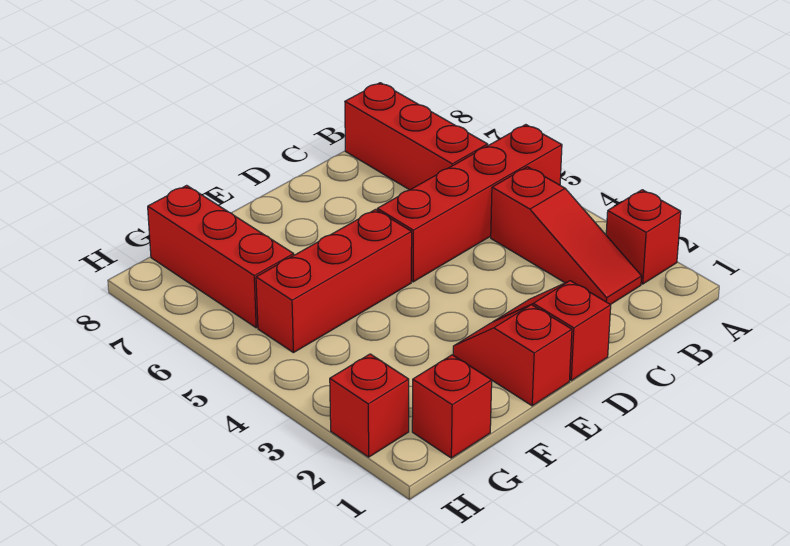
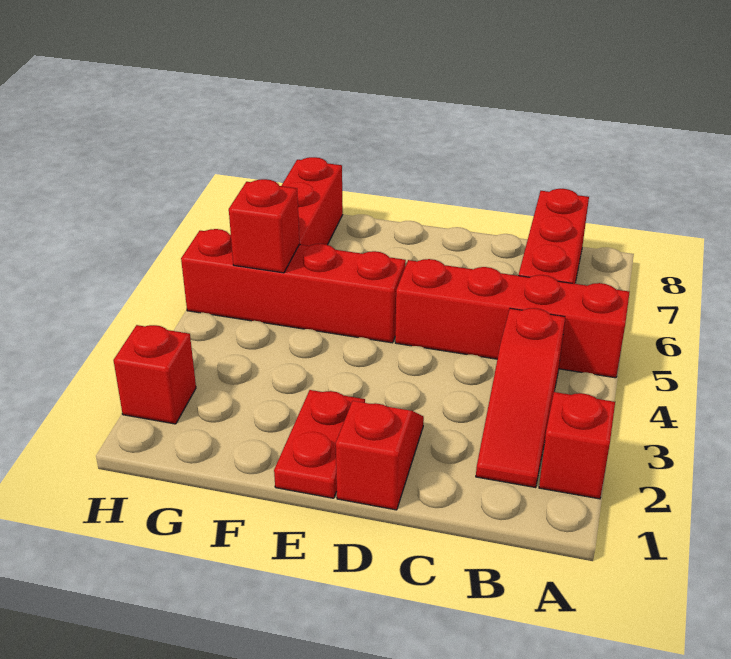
red 1x2 slope [453,305,572,406] -> red 1x2 plate [274,390,365,498]
red 1x3 brick [256,210,412,353] -> red 1x4 brick [181,229,406,343]
red 1x1 brick [412,355,492,458] -> red 1x1 brick moved to [229,179,299,273]

